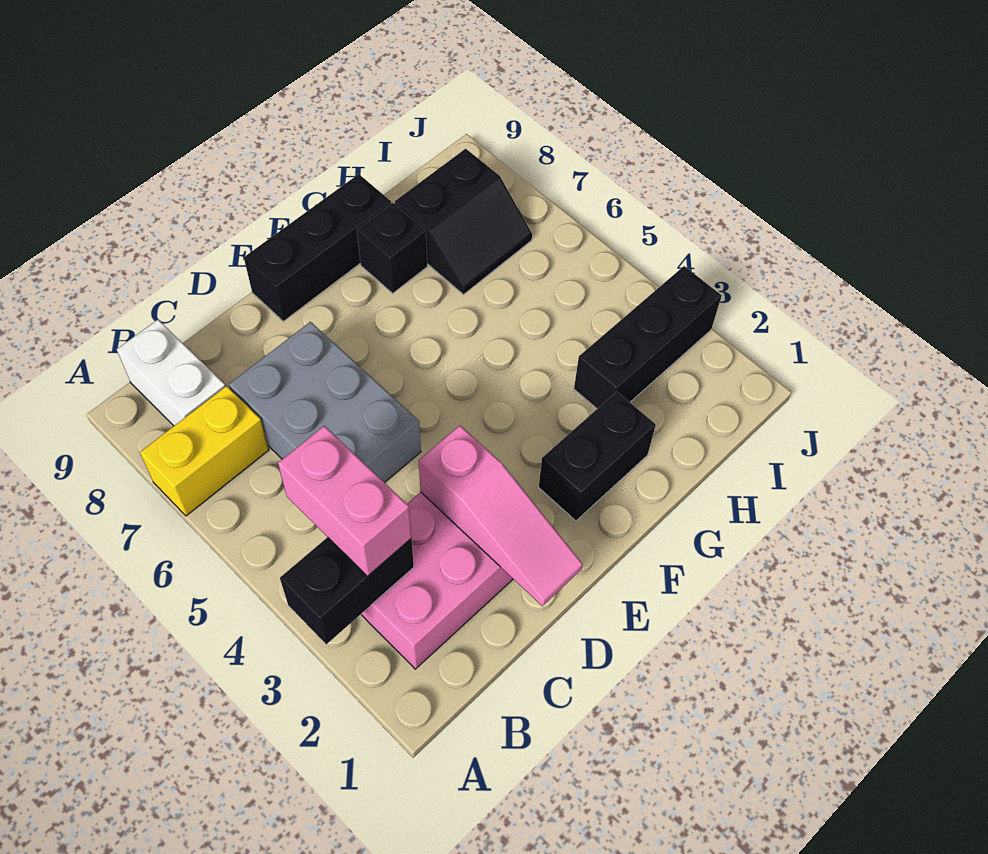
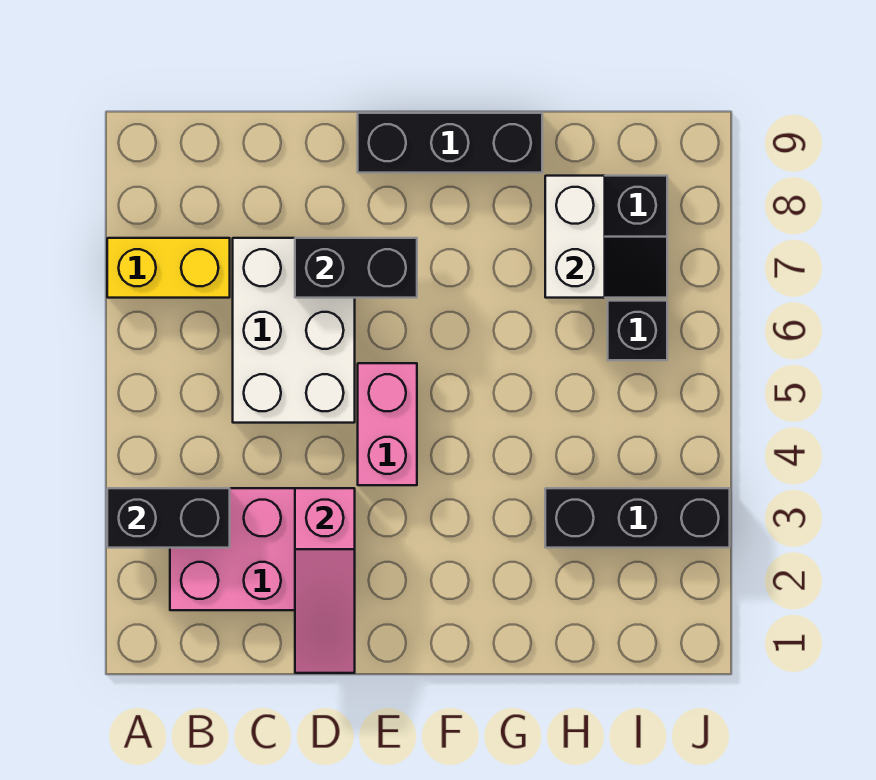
pink 1x2 brick [278,426,412,576] -> pink 1x2 brick moved to [358,363,417,485]
white 1x2 brick [117,320,226,426] -> white 1x2 brick moved to [545,176,605,298]
grey 2x3 brick [229,322,421,483] -> white 2x3 brick [233,238,355,423]
black 1x2 brick [539,392,656,521] -> black 1x2 brick moved to [295,238,417,298]
black 1x1 brick [357,203,427,293] -> black 1x1 brick moved to [608,301,667,360]

